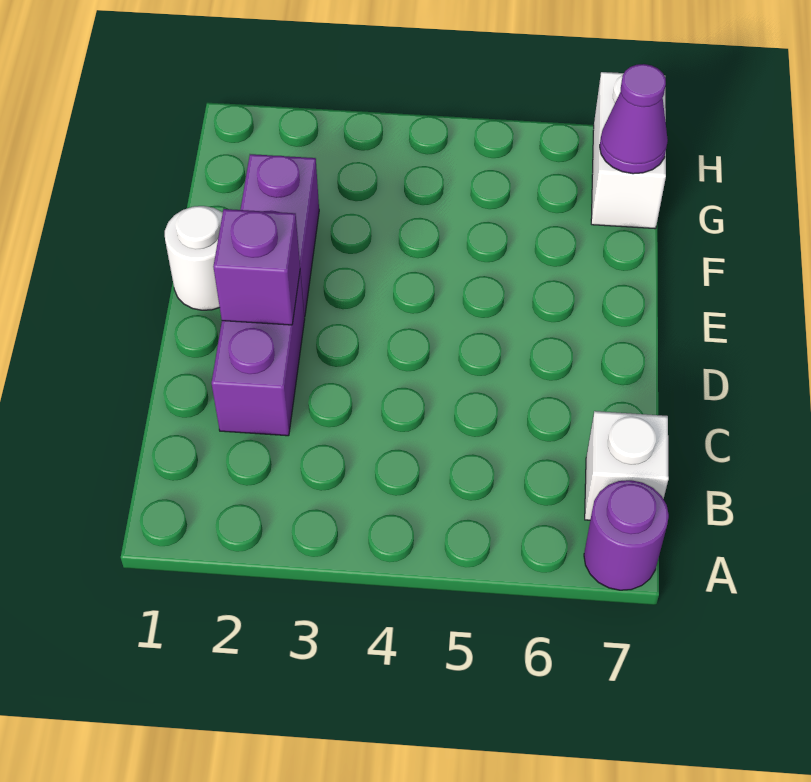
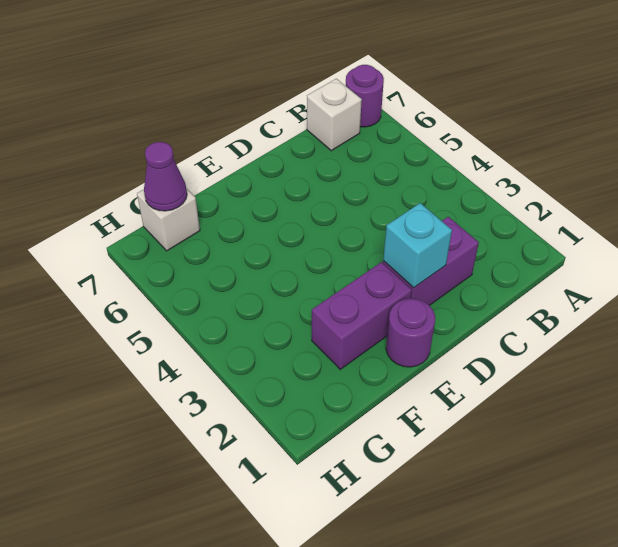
purple 1x1 brick [213,209,300,325] -> cyan 1x1 brick [383,203,452,288]
white 1x1 round brick [165,206,223,310] -> purple 1x1 round brick [386,298,435,367]
white 1x2 brick [591,72,666,229] -> white 1x1 brick [137,188,200,251]

